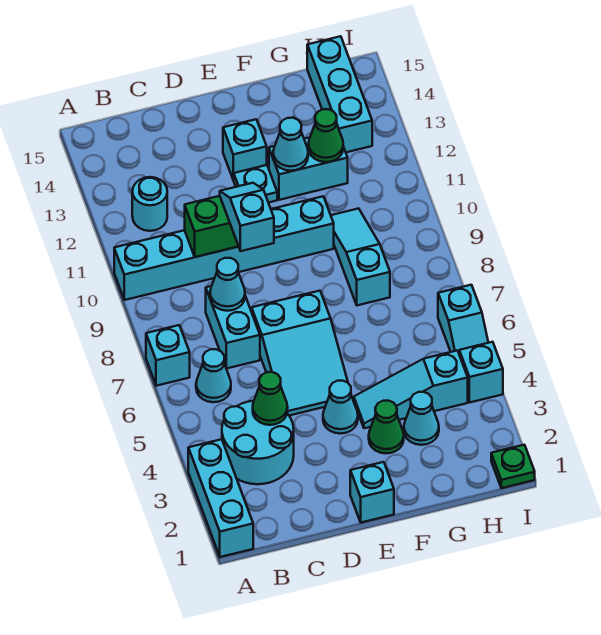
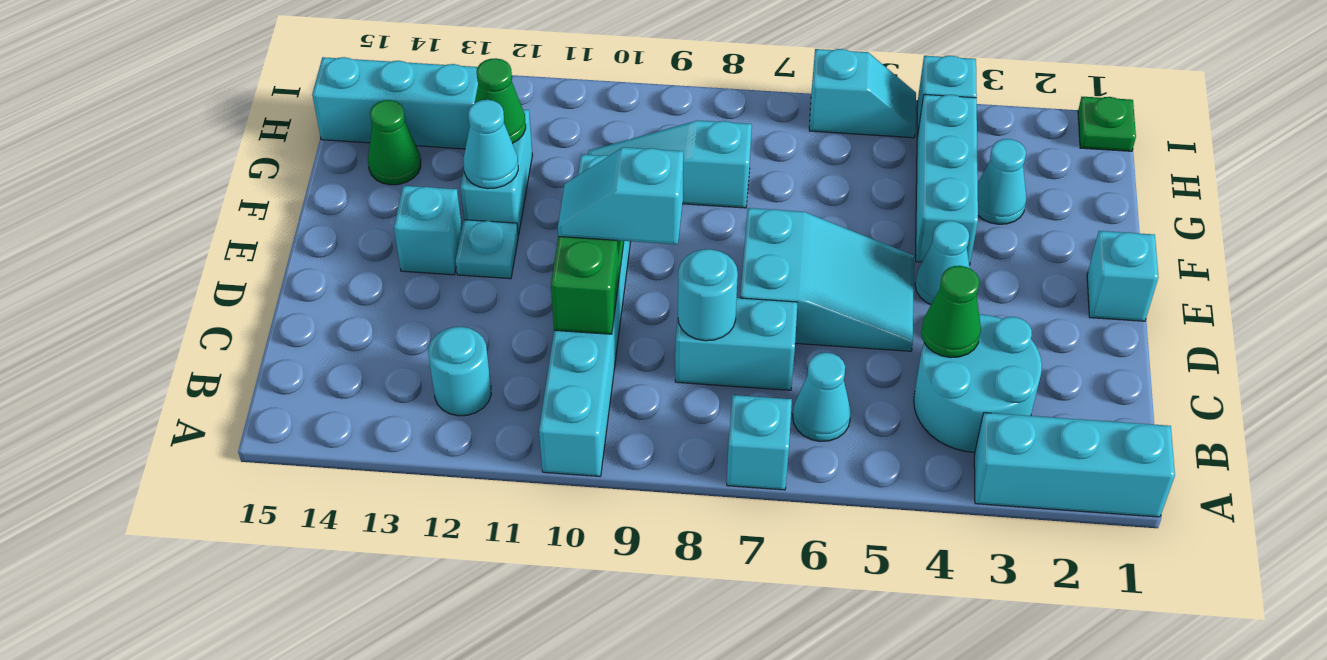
cyan 1x1 cone [210,258,245,311] -> cyan 1x1 round brick [678,249,738,341]
green 1x1 cone [369,401,404,453] -> green 1x1 cone moved to [368,100,421,185]
cyan 1x3 slope [354,350,468,428] -> cyan 1x3 brick [916,94,978,265]

